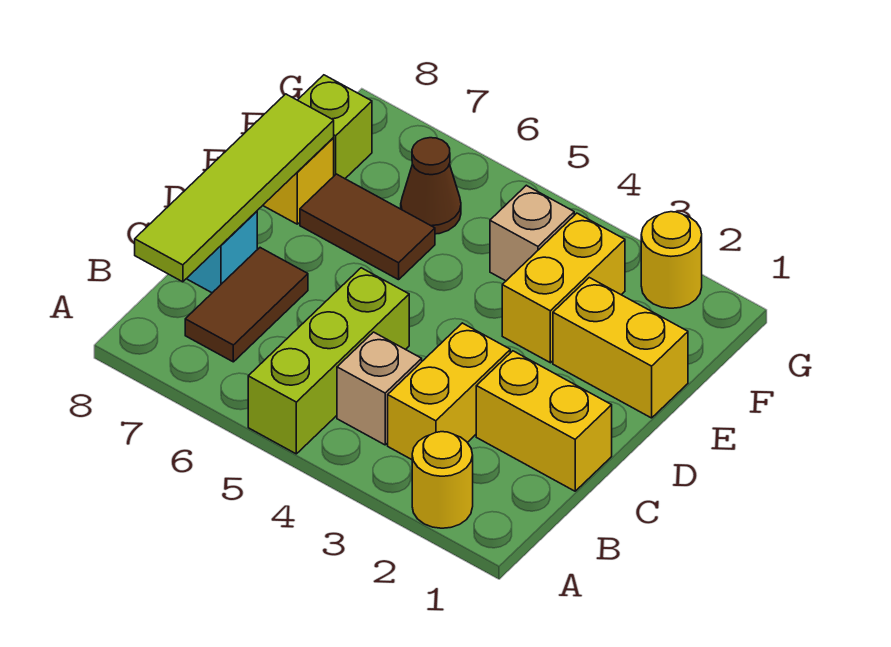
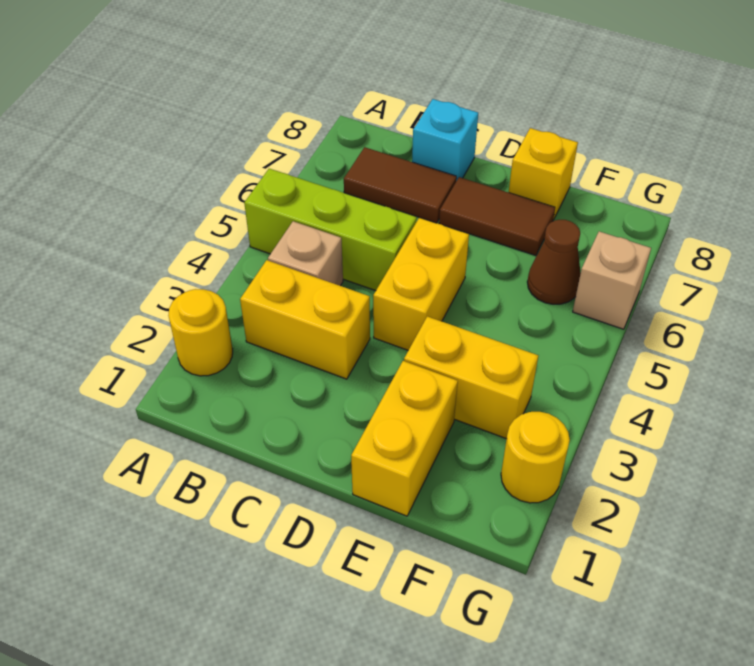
lime 1x4 tile [135,94,334,282] -> none
yellow 1x2 brick [476,351,612,491] -> yellow 1x2 brick moved to [373,218,469,350]
brown 1x2 tile [300,174,435,280] -> brown 1x2 tile turned to [439,177,555,256]
tan 1x1 brick [490,185,574,281] -> tan 1x1 brick moved to [573,231,651,329]
lime 1x1 brick [298,75,372,178] -> none

